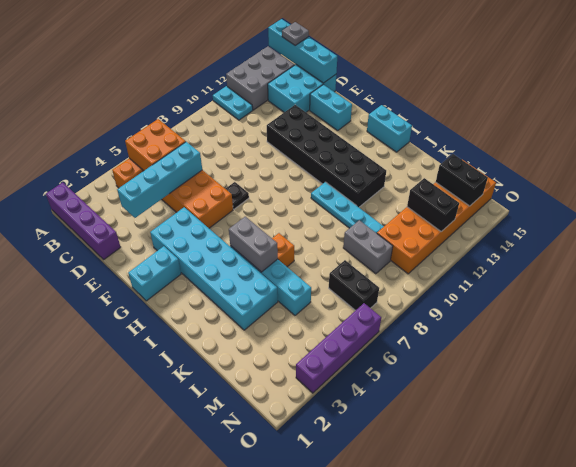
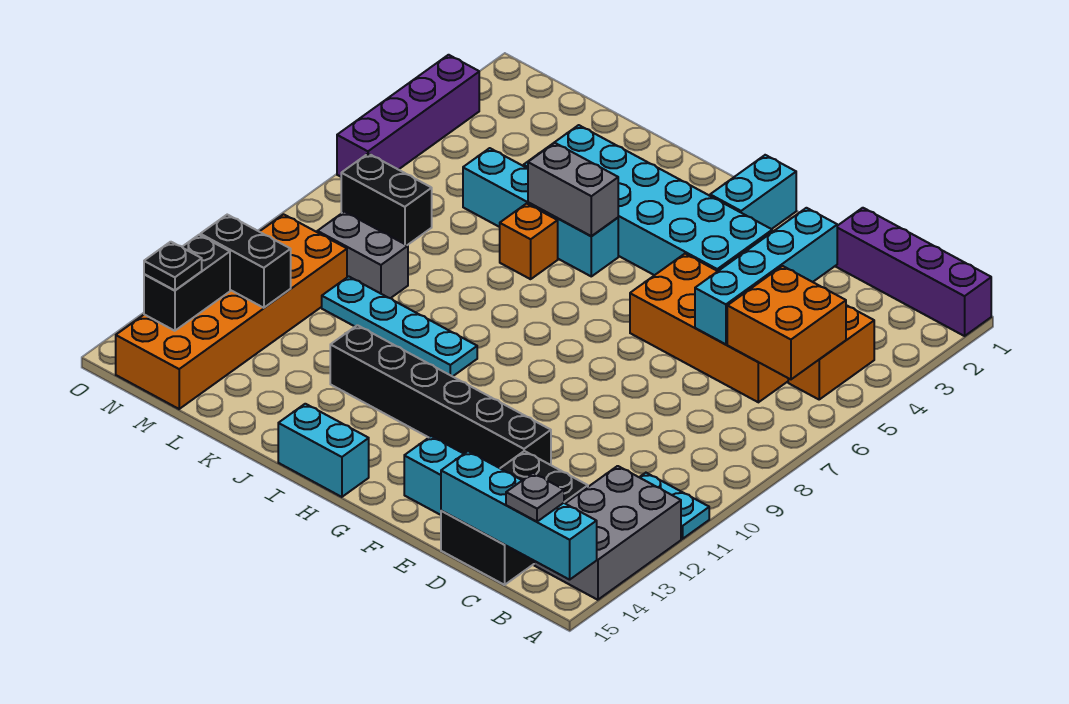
cyan 2x3 brick [268,65,336,112] -> black 2x3 brick [441,451,588,585]
black 2x6 brick [267,105,386,207] -> black 1x6 brick [330,325,551,468]
black 1x1 plate [226,182,249,209] -> black 1x1 plate moved to [144,242,202,291]
black 1x2 brick [436,154,488,206] -> black 1x2 brick turned to [144,235,230,331]

